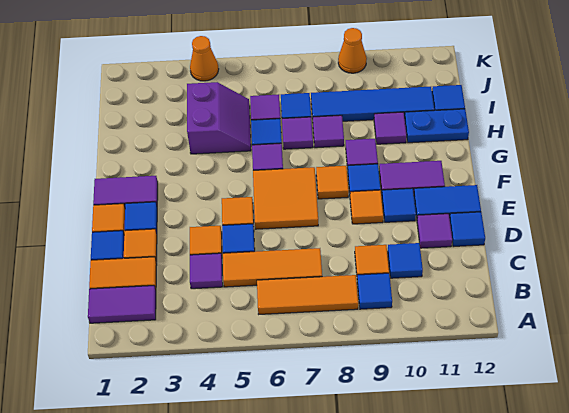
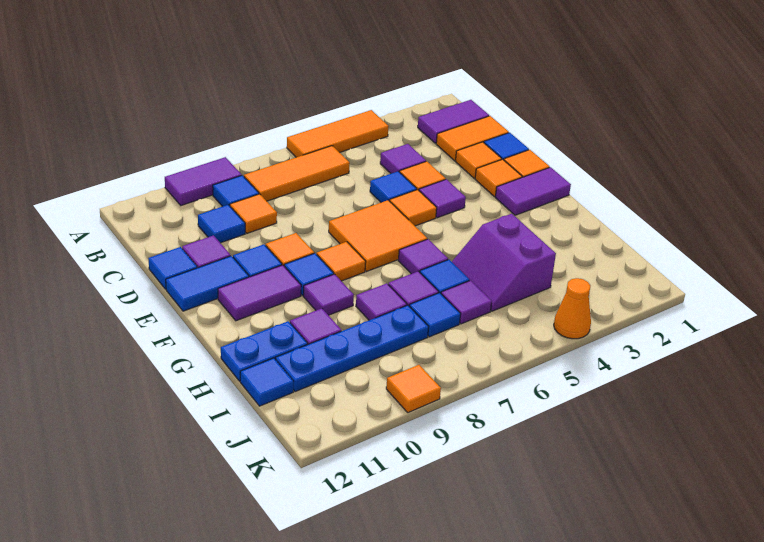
none -> purple 1x2 tile [165,157,242,205]
orange 1x3 tile [223,248,322,287] -> orange 1x3 tile moved to [287,110,388,157]
blue 1x1 tile [125,202,157,233] -> orange 1x1 tile [475,159,522,197]
none -> purple 1x1 tile [419,179,466,218]
blue 1x4 tile [311,87,434,121] -> blue 1x4 plate [276,305,429,392]
orange 1x1 cone [338,28,367,73] -> orange 1x1 tile [386,365,441,413]

